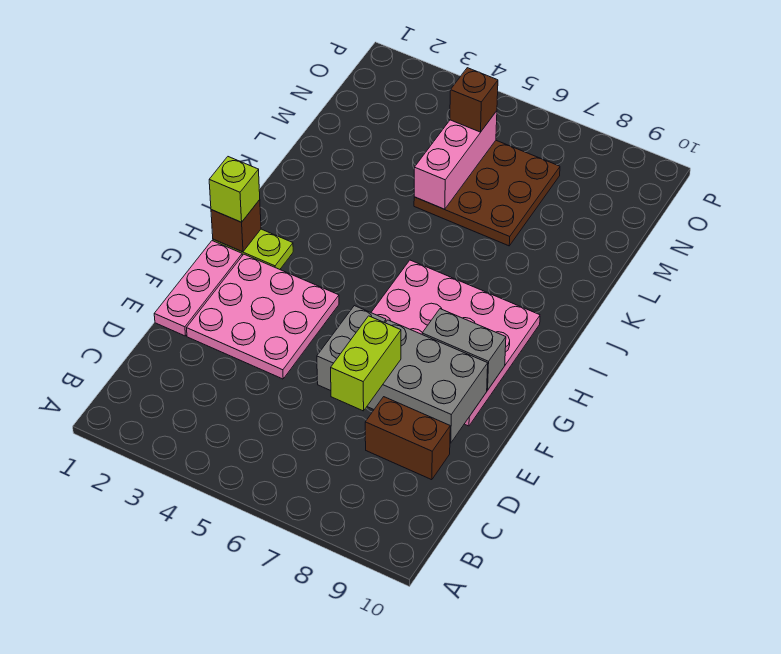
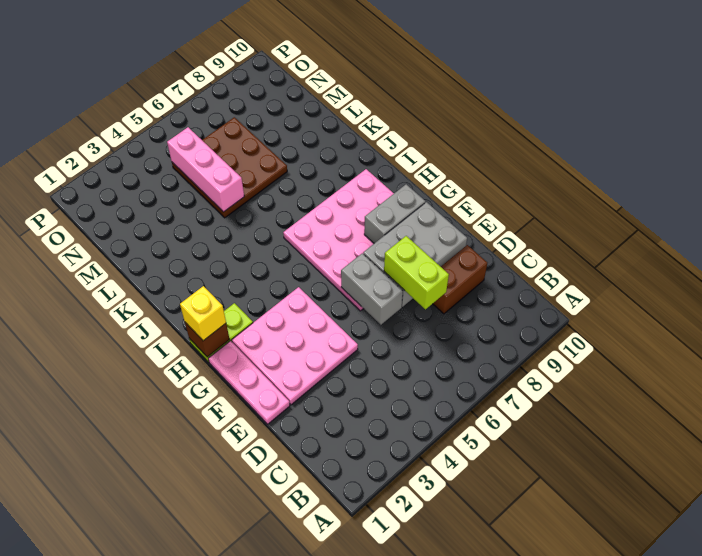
lime 1x1 brick [209,157,260,222] -> yellow 1x1 brick [180,286,226,341]
brown 1x1 brick [450,68,498,132] -> none

